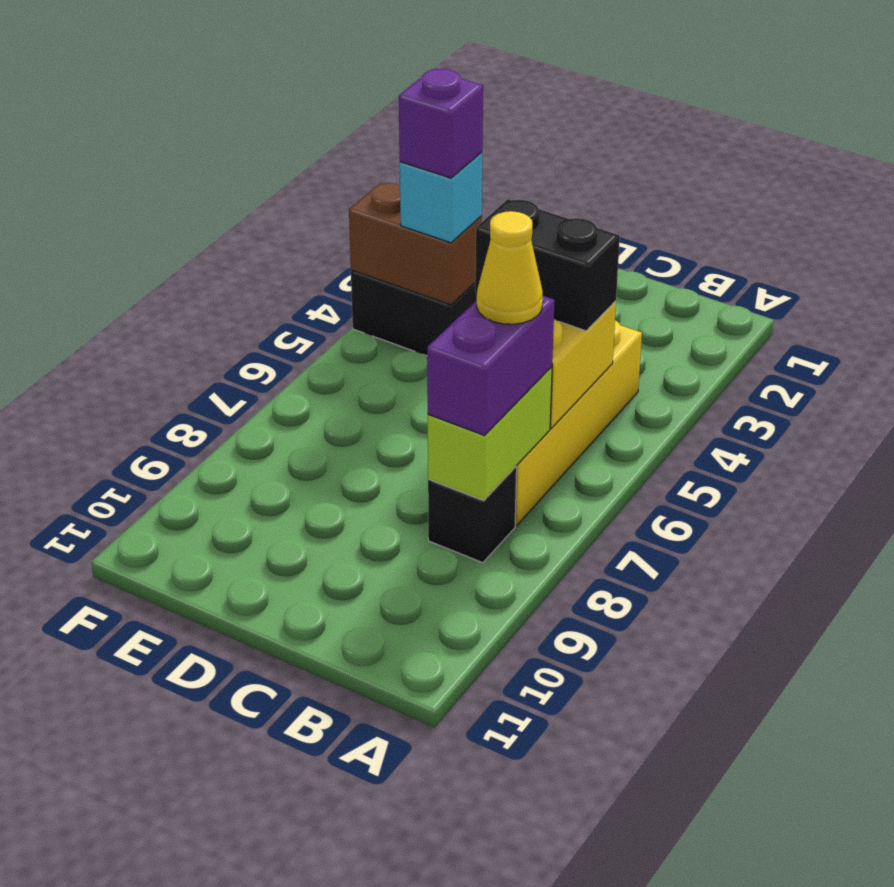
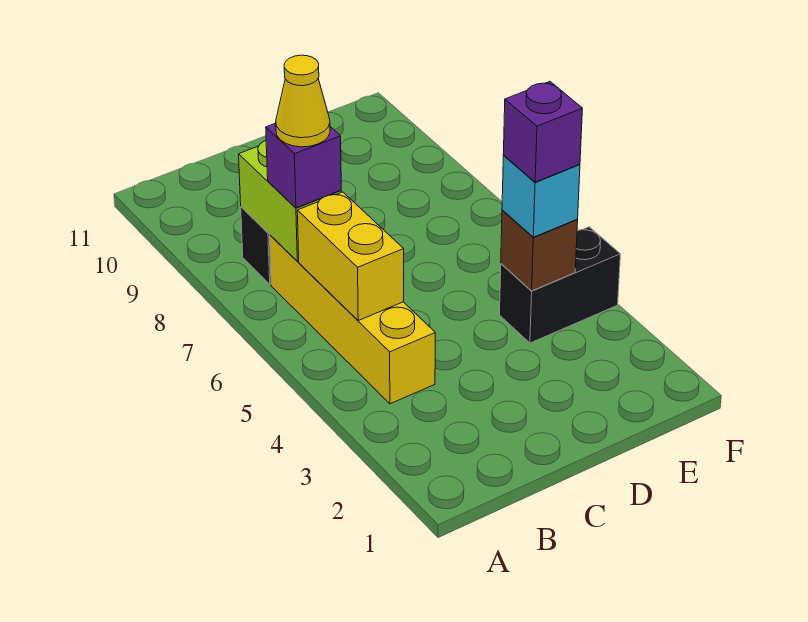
black 1x2 brick [475,199,620,331] -> none
purple 1x2 brick [427,296,555,435] -> purple 1x1 brick [266,123,341,208]
brown 1x2 brick [349,183,482,305] -> brown 1x1 brick [501,210,578,291]

